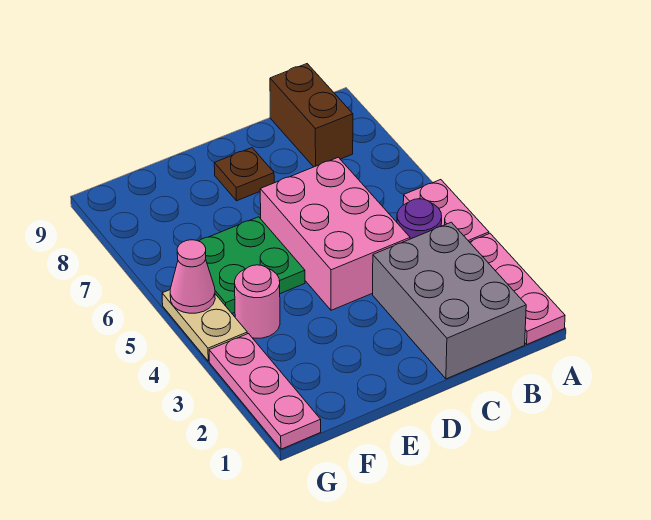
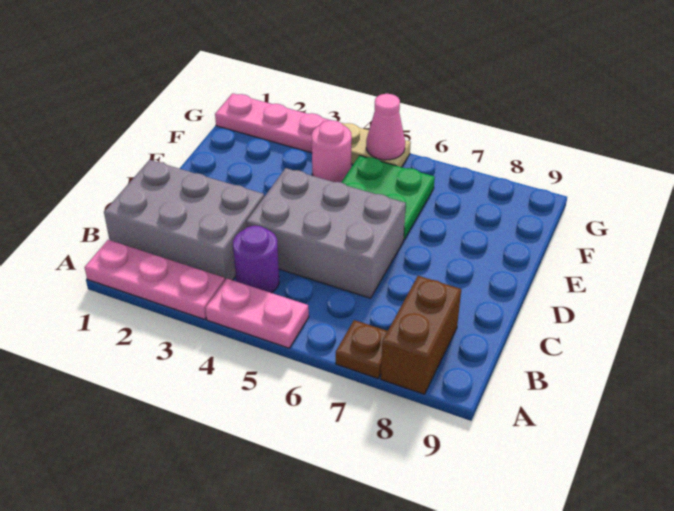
brown 1x2 brick [270,64,353,167] -> brown 1x2 brick turned to [381,276,461,394]
pink 2x3 brick [260,157,410,310] -> grey 2x3 brick [247,168,406,298]
brown 1x1 plate [214,148,274,201] -> brown 1x1 plate moved to [336,320,387,378]

